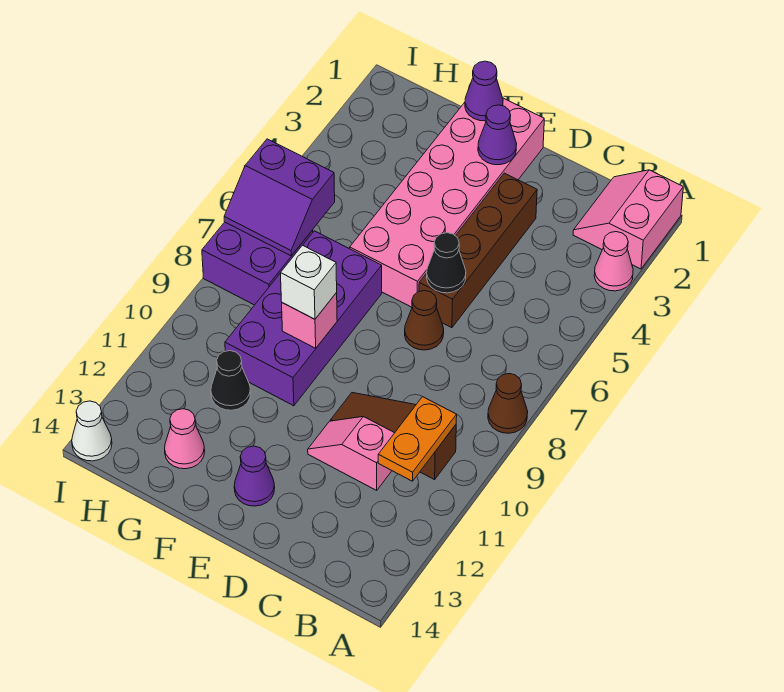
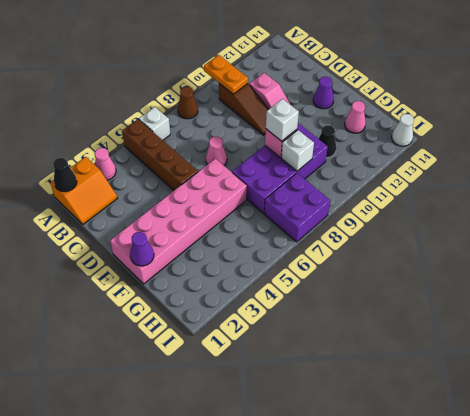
pink 2x2 slope [573,170,683,269] -> orange 2x2 slope [50,157,117,224]
none -> white 1x1 brick [139,107,170,140]
orange 1x2 plate [378,397,457,481] -> orange 1x2 plate turned to [204,55,248,94]
brown 1x4 brick [419,173,537,328] -> brown 1x4 brick turned to [122,119,198,190]
black 1x1 cone [427,233,466,293] -> black 1x1 cone moved to [53,158,77,192]
brown 1x1 cone [405,291,444,350] -> pink 1x1 cone [206,137,227,166]
purple 1x1 cone [478,105,517,165] -> none
none -> white 1x1 brick [281,130,314,171]
purple 2x2 slope [224,139,335,256] -> none

